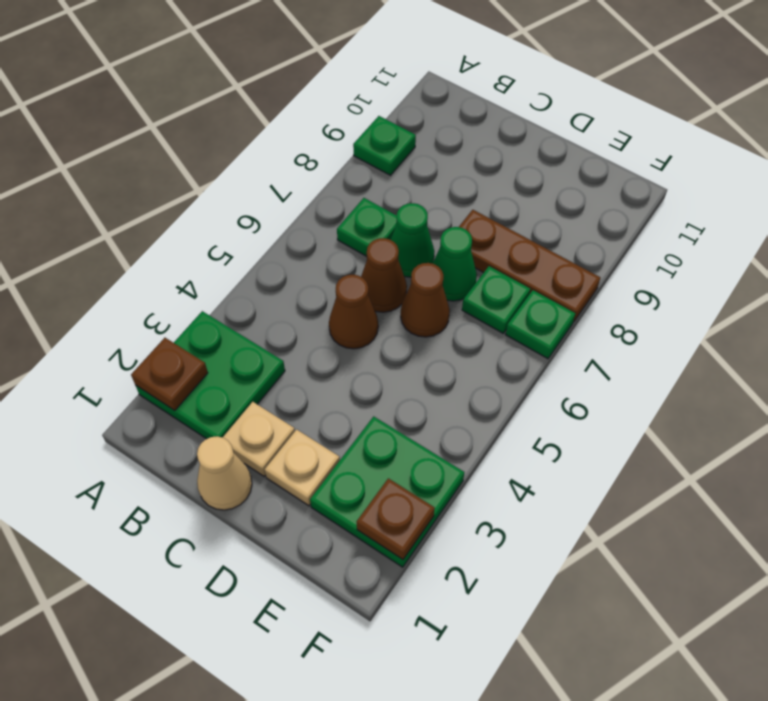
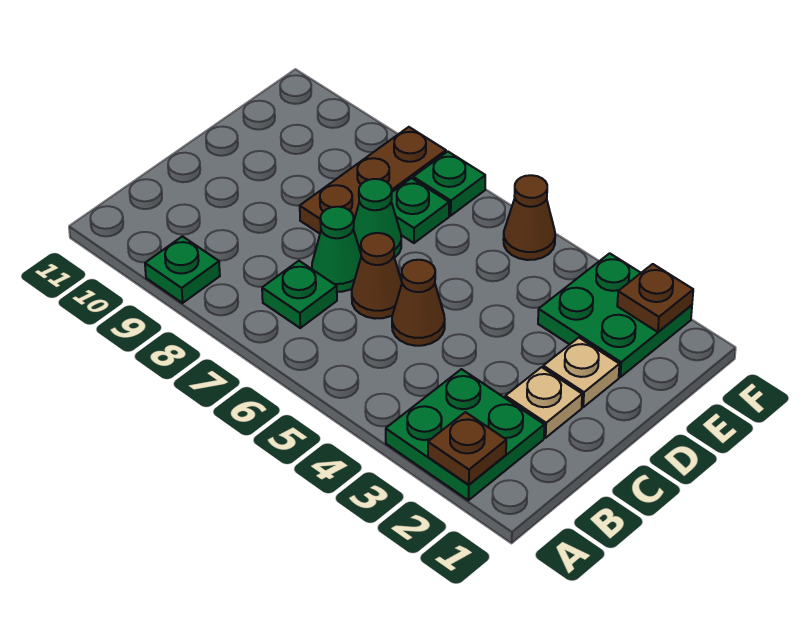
tan 1x1 cone [197,436,252,510] -> none
brown 1x1 cone [401,263,450,337] -> brown 1x1 cone moved to [503,175,555,260]

